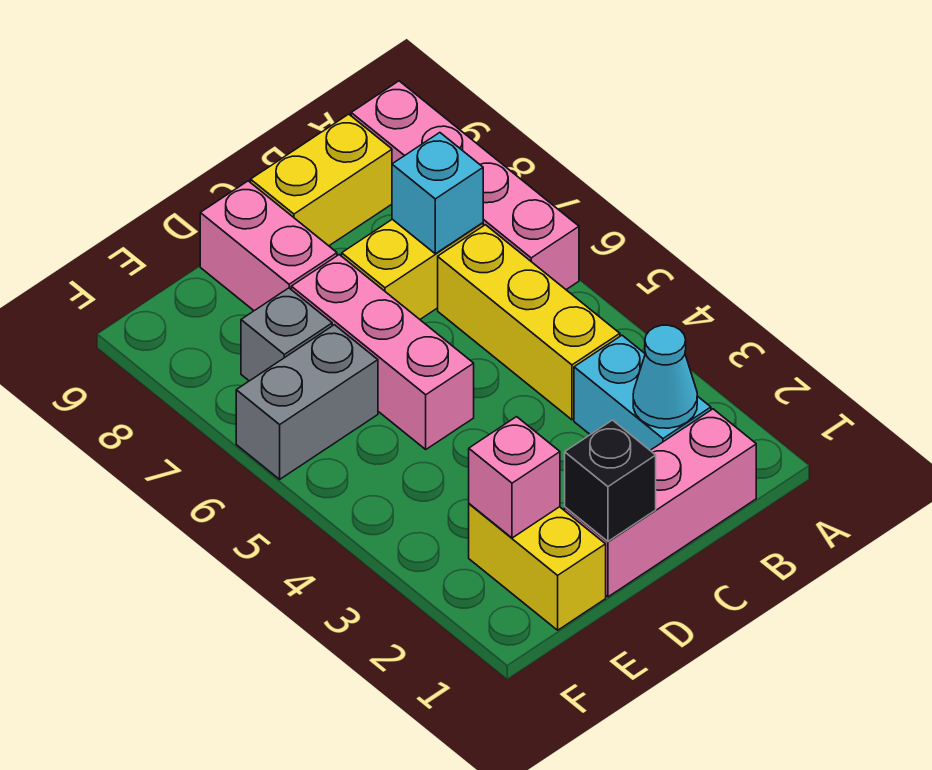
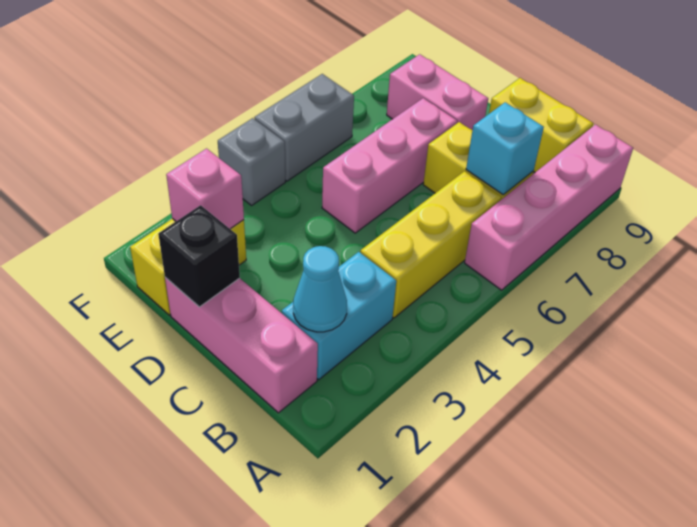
pink 1x2 brick [200,181,337,311] -> pink 1x2 brick turned to [387,54,488,130]
grey 1x2 brick [236,325,378,479] -> grey 1x2 brick turned to [254,74,354,181]
grey 1x1 brick [241,288,332,381] -> grey 1x1 brick moved to [218,118,285,205]

